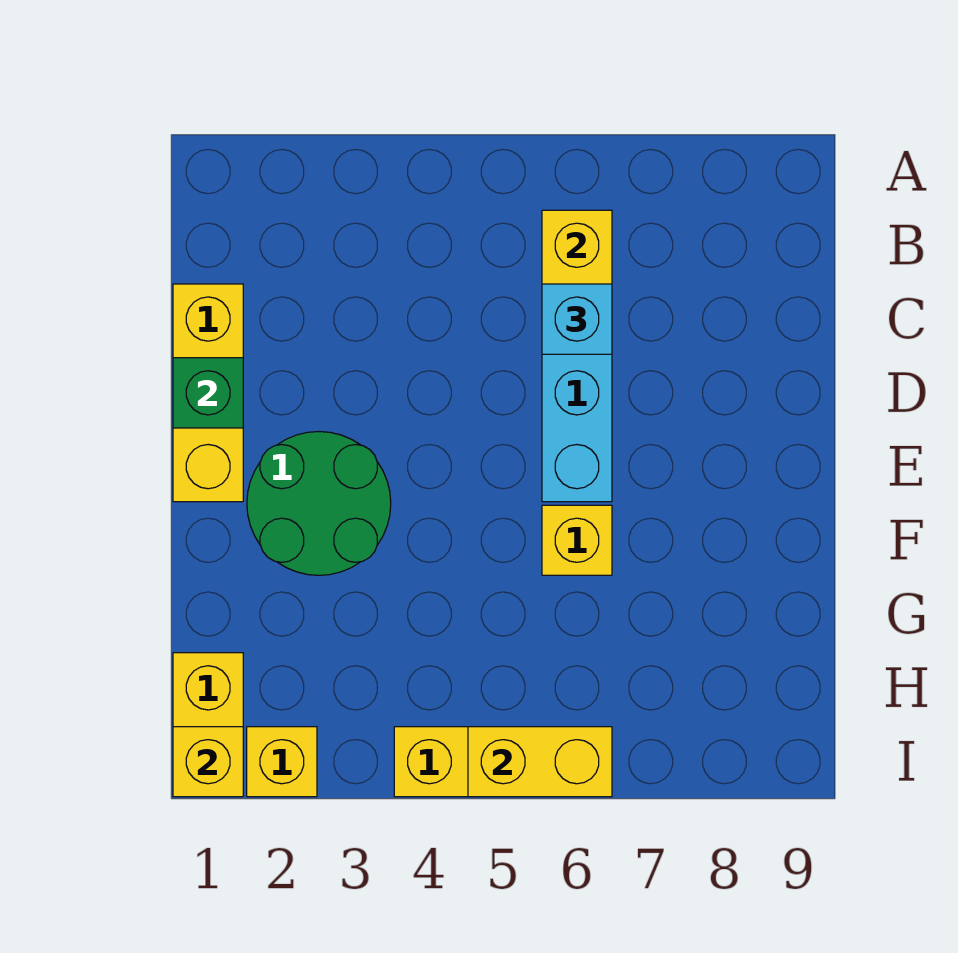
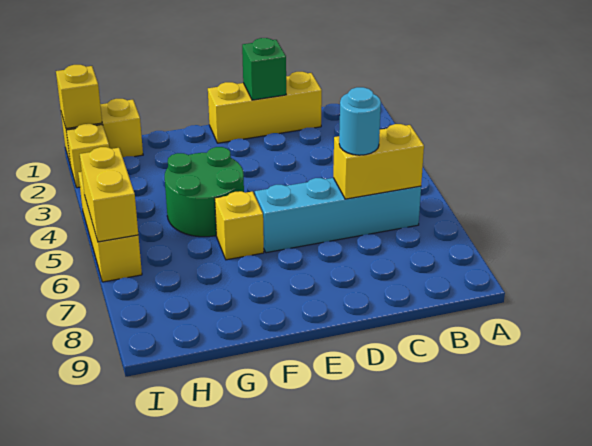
cyan 1x1 brick [542,284,612,354] -> cyan 1x1 round brick [339,87,381,155]
green 2x2 round brick [247,432,391,575] -> green 2x2 round brick moved to [165,147,244,237]

